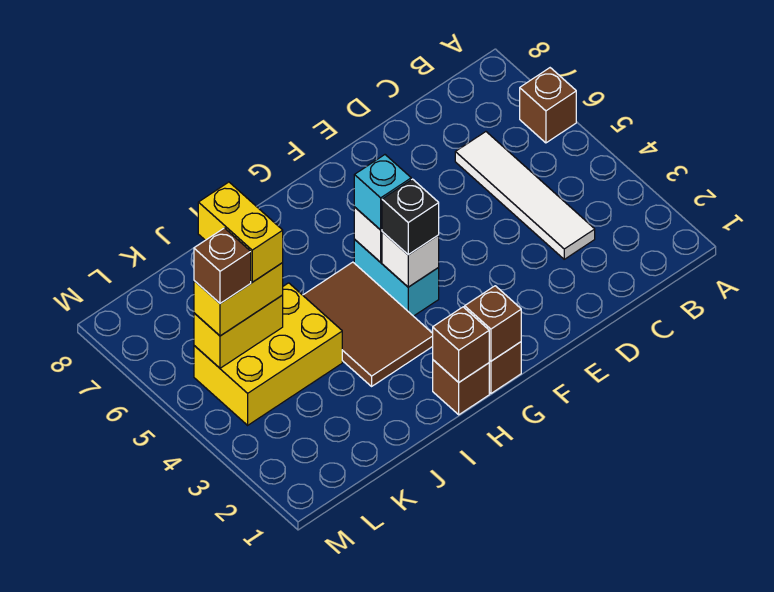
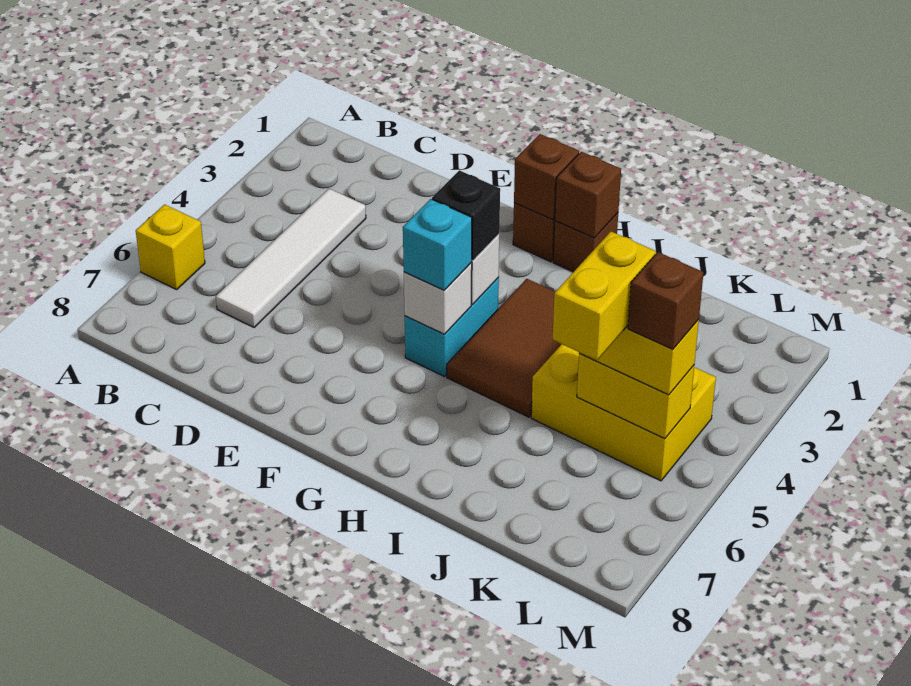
brown 1x1 brick [520,68,576,143] -> yellow 1x1 brick [136,204,205,290]

